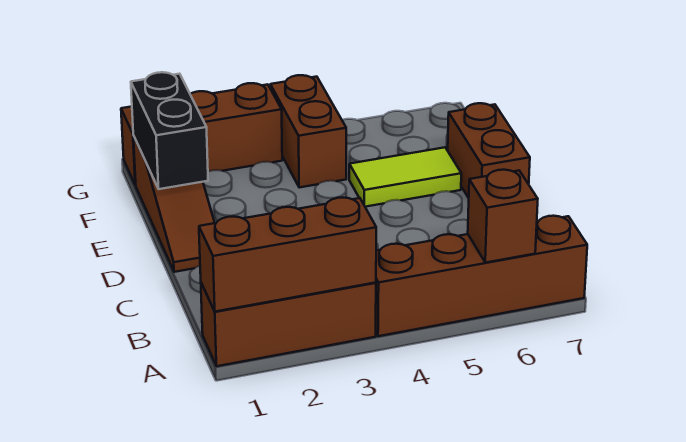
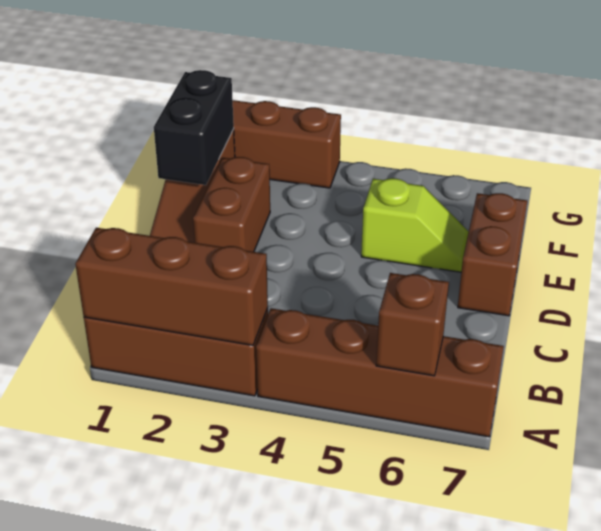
lime 1x2 tile [349,147,461,207] -> lime 1x2 slope [361,178,469,272]
brown 1x2 brick [270,75,346,188] -> brown 1x2 brick moved to [193,157,270,252]

